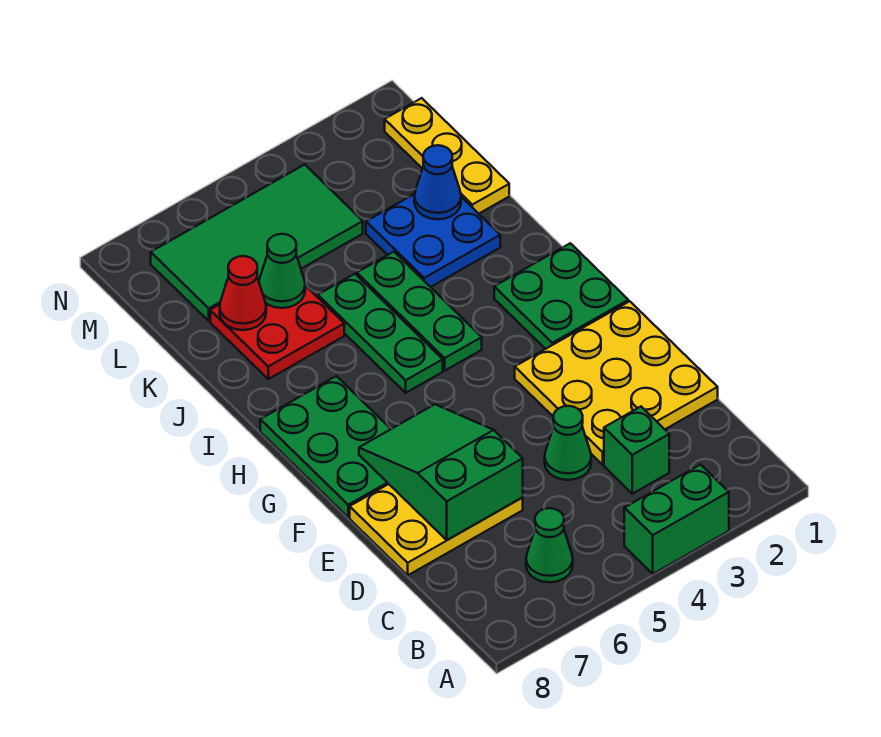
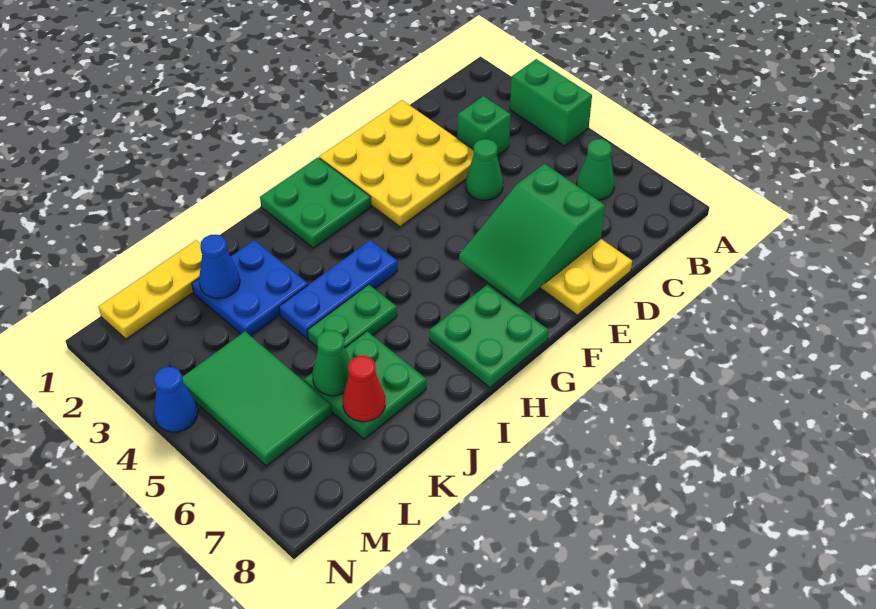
green 2x3 plate [260,376,391,517] -> green 2x2 plate [429,284,548,387]
green 1x3 plate [357,252,482,370] -> blue 1x3 plate [279,240,398,339]
green 1x3 plate [318,274,443,393] -> green 1x2 plate [308,285,397,348]
red 2x2 plate [210,285,344,379] -> green 2x2 plate [304,331,426,439]
green 2x4 tile [151,165,363,321] -> green 2x3 tile [182,332,332,466]
none -> blue 1x1 cone [154,367,198,432]

